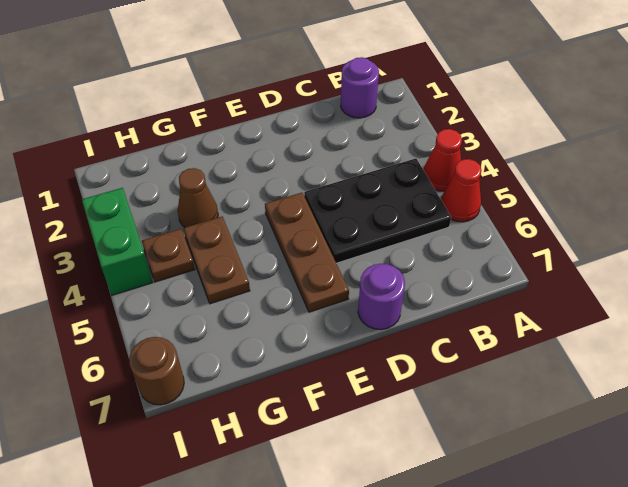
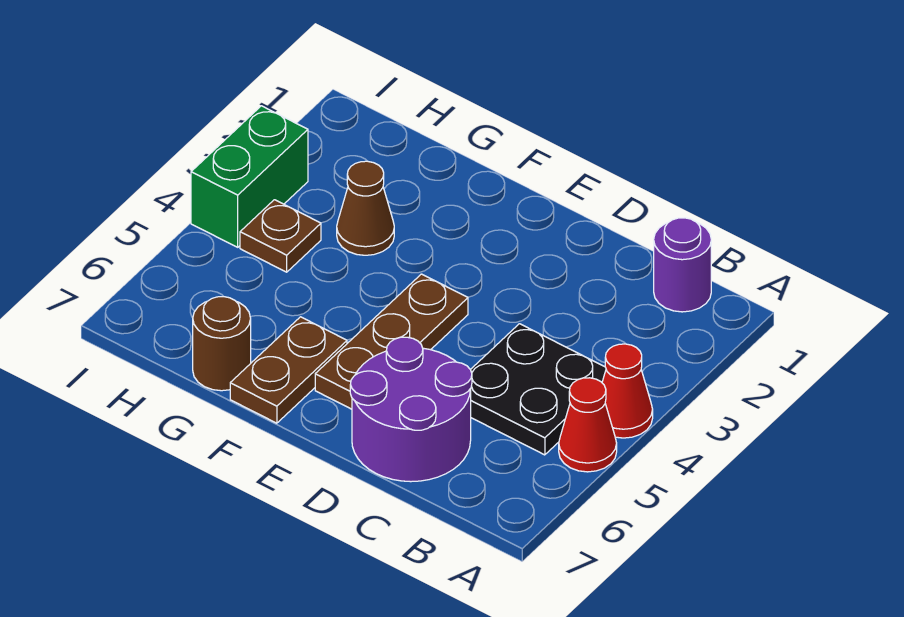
black 2x3 plate [304,158,451,263] -> black 2x2 plate [471,324,606,455]
purple 1x1 round brick [358,264,405,330] -> purple 2x2 round brick [350,337,472,482]
brown 1x2 plate [184,217,250,304] -> brown 1x2 plate moved to [230,317,347,423]
brown 1x1 round brick [129,337,184,405] -> brown 1x1 round brick moved to [193,297,251,391]

